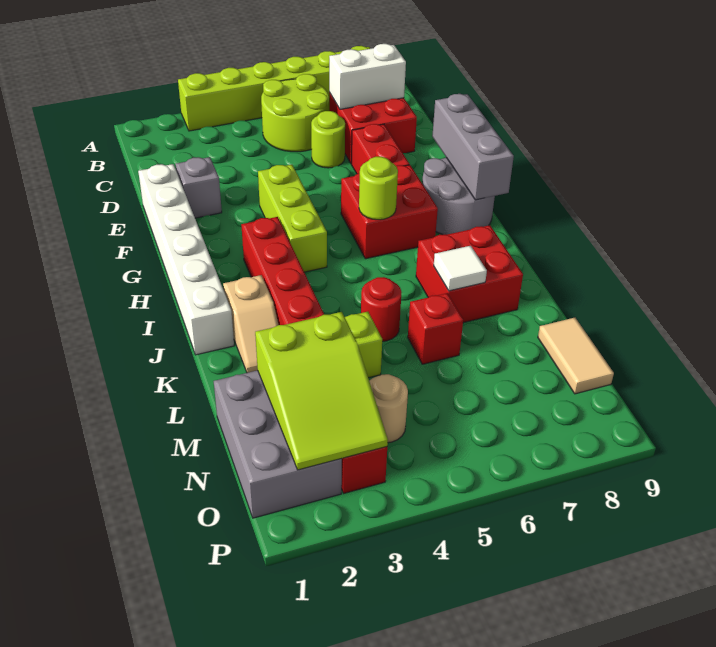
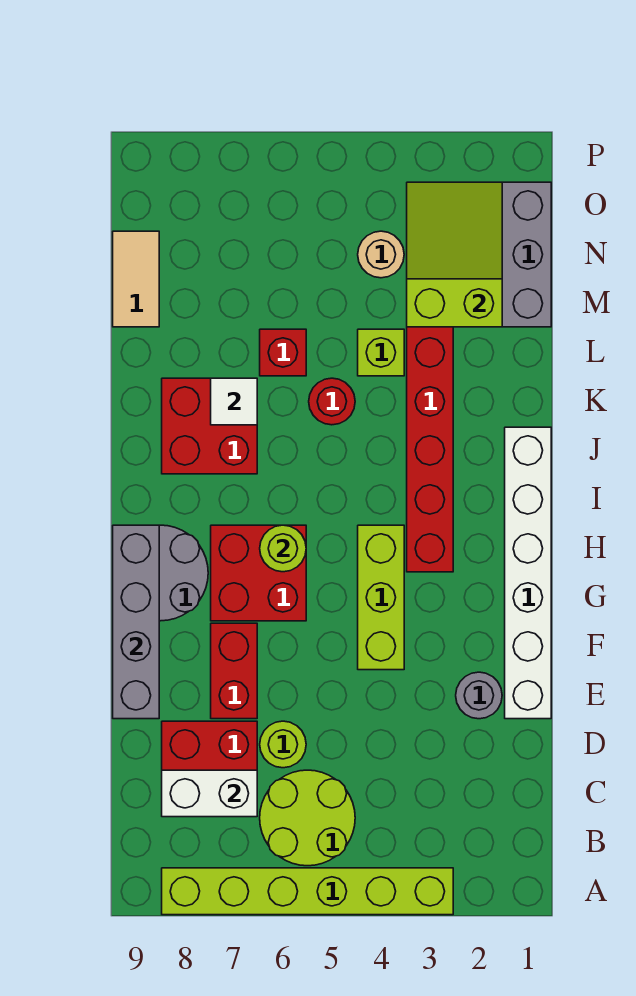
grey 1x1 brick [175,157,222,218] -> grey 1x1 round brick [456,672,502,719]
grey 1x3 brick [432,94,514,200] -> grey 1x4 brick [113,525,159,719]
tan 1x2 slope [223,275,278,373] -> none

